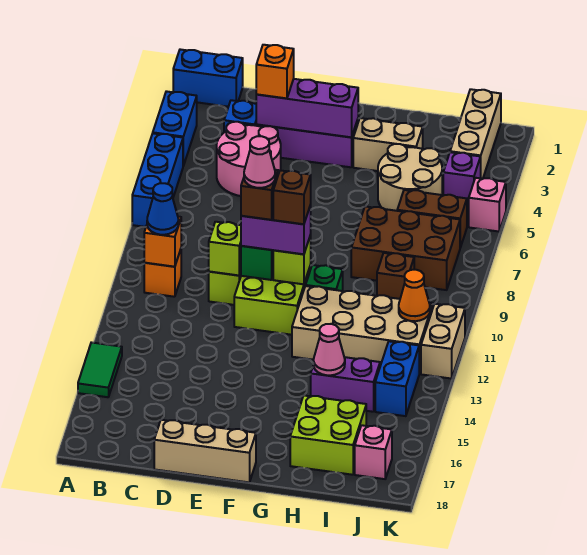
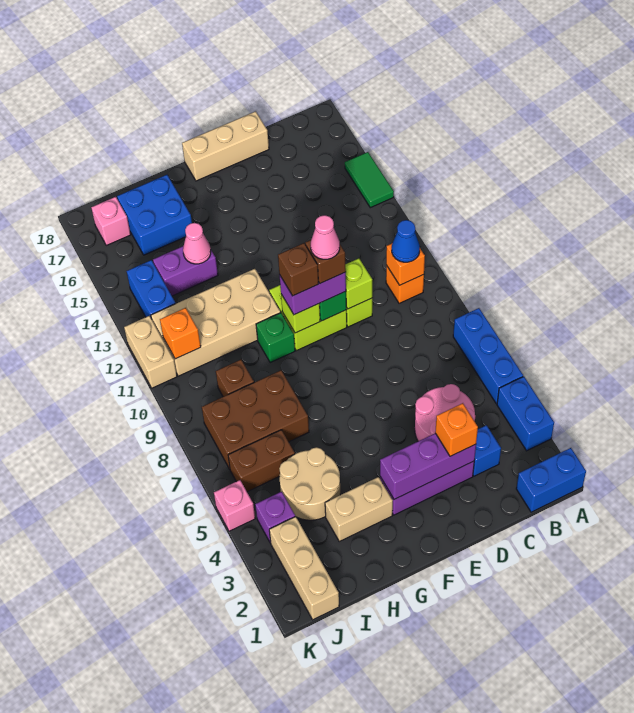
lime 2x2 brick [290,395,366,475] -> blue 2x2 brick [117,175,192,255]
orange 1x1 cone [399,270,430,321] -> orange 1x1 brick [160,308,201,359]

